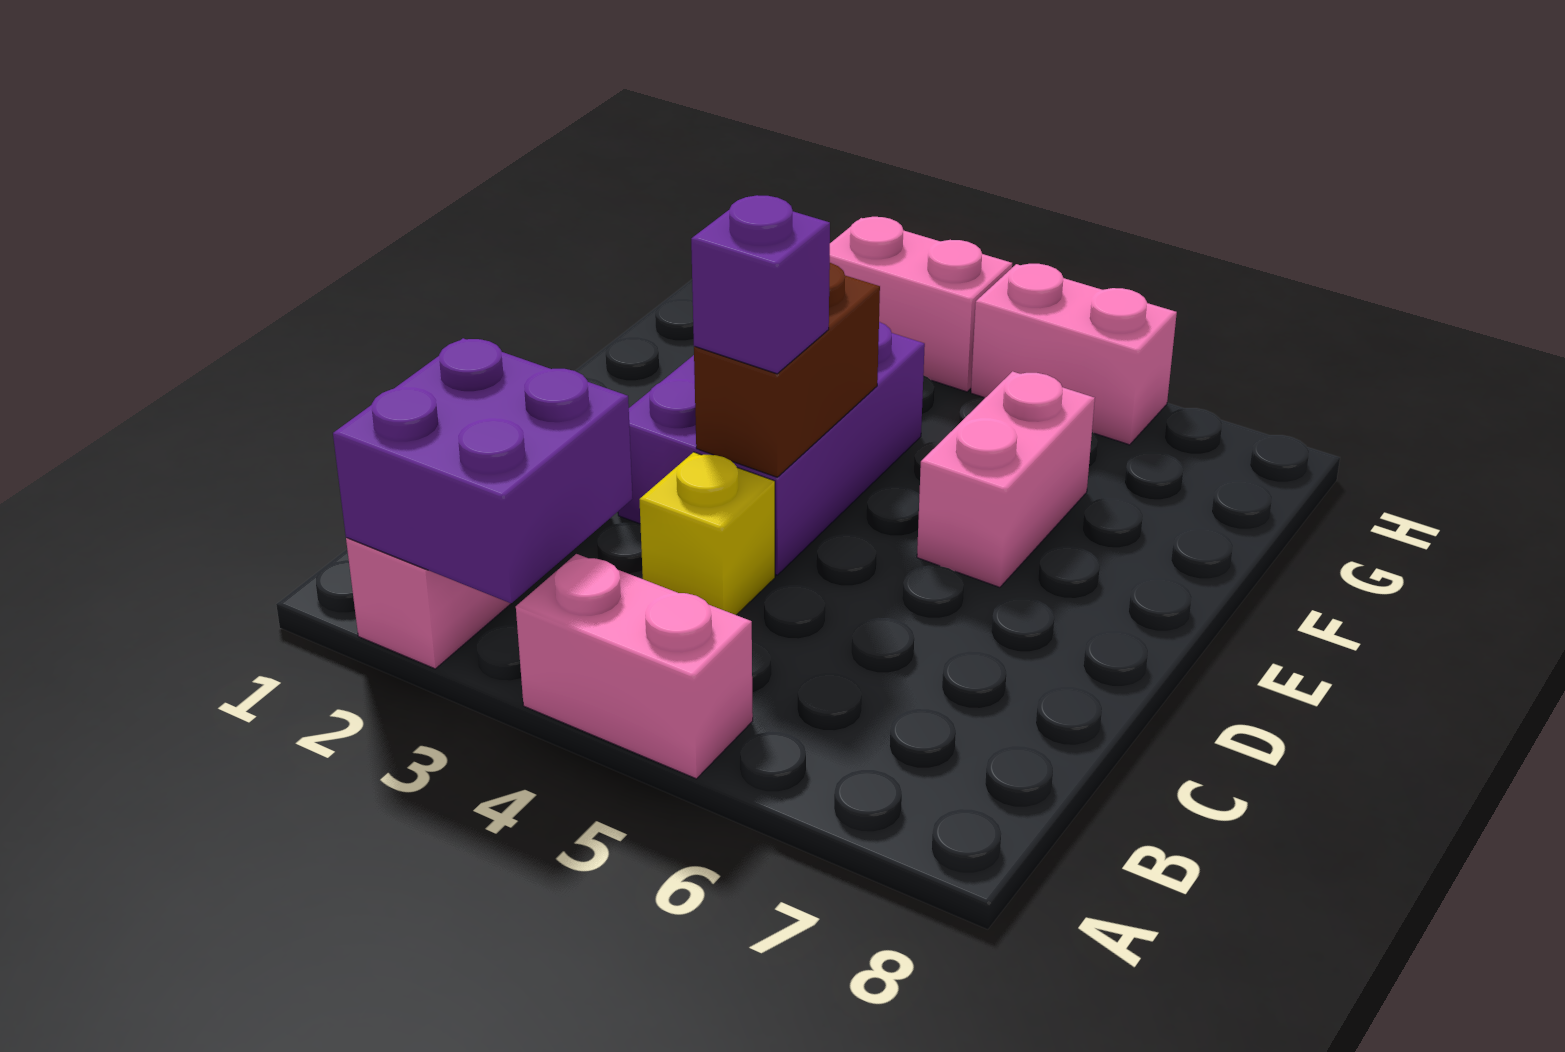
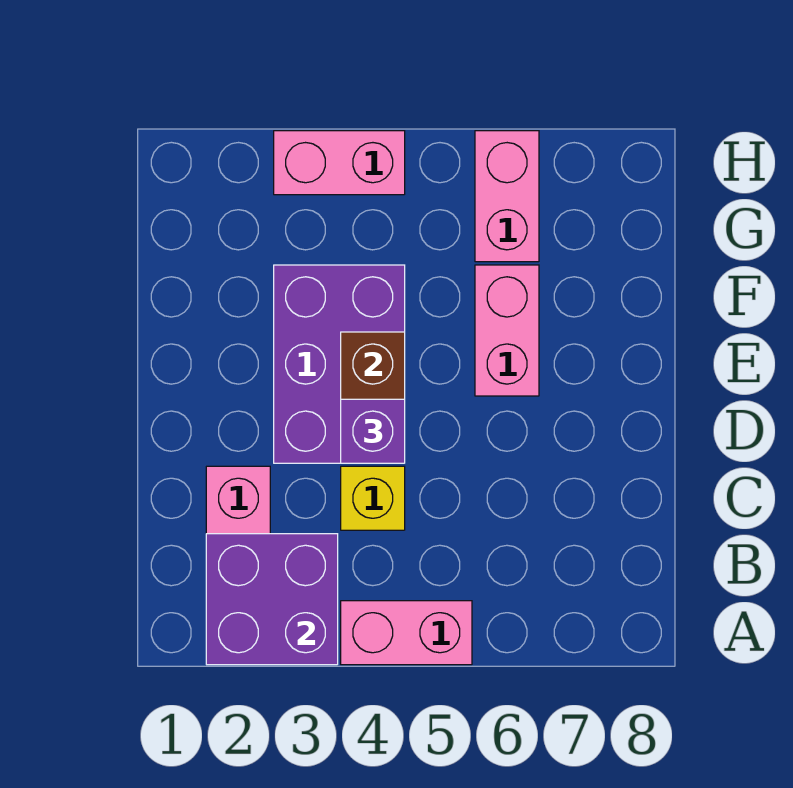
pink 1x2 brick [971,264,1177,445] -> pink 1x2 brick turned to [475,131,539,262]

